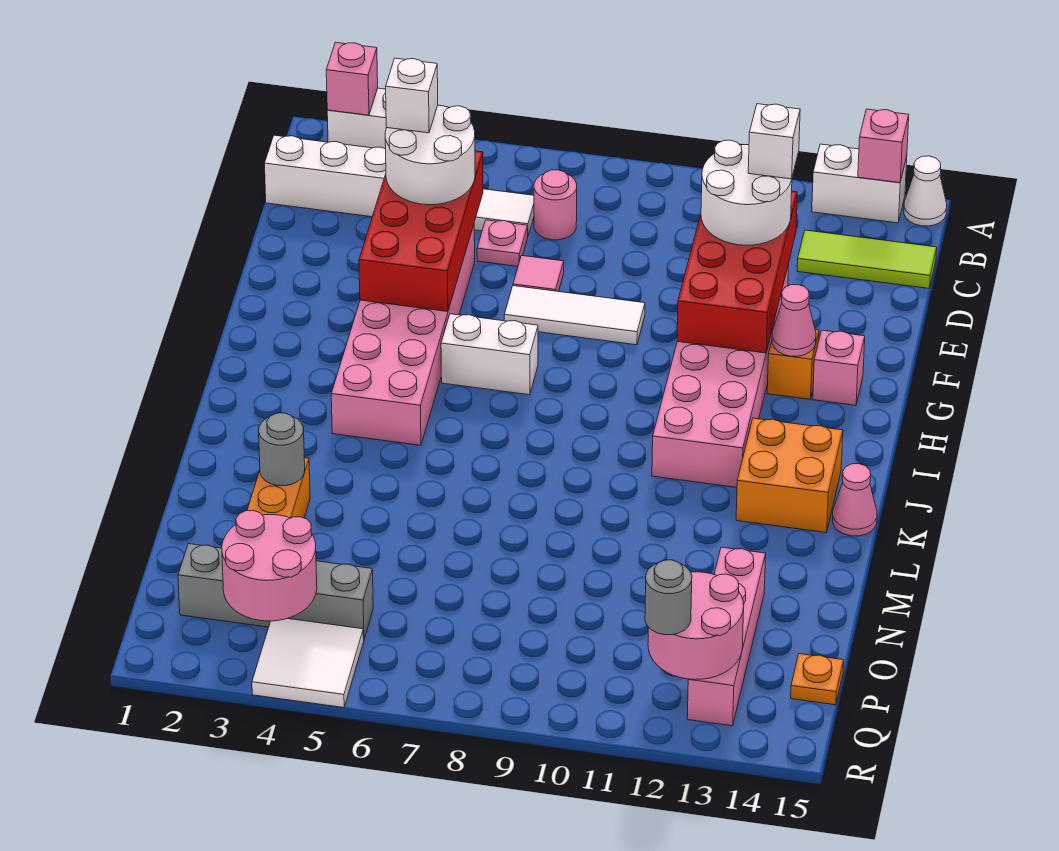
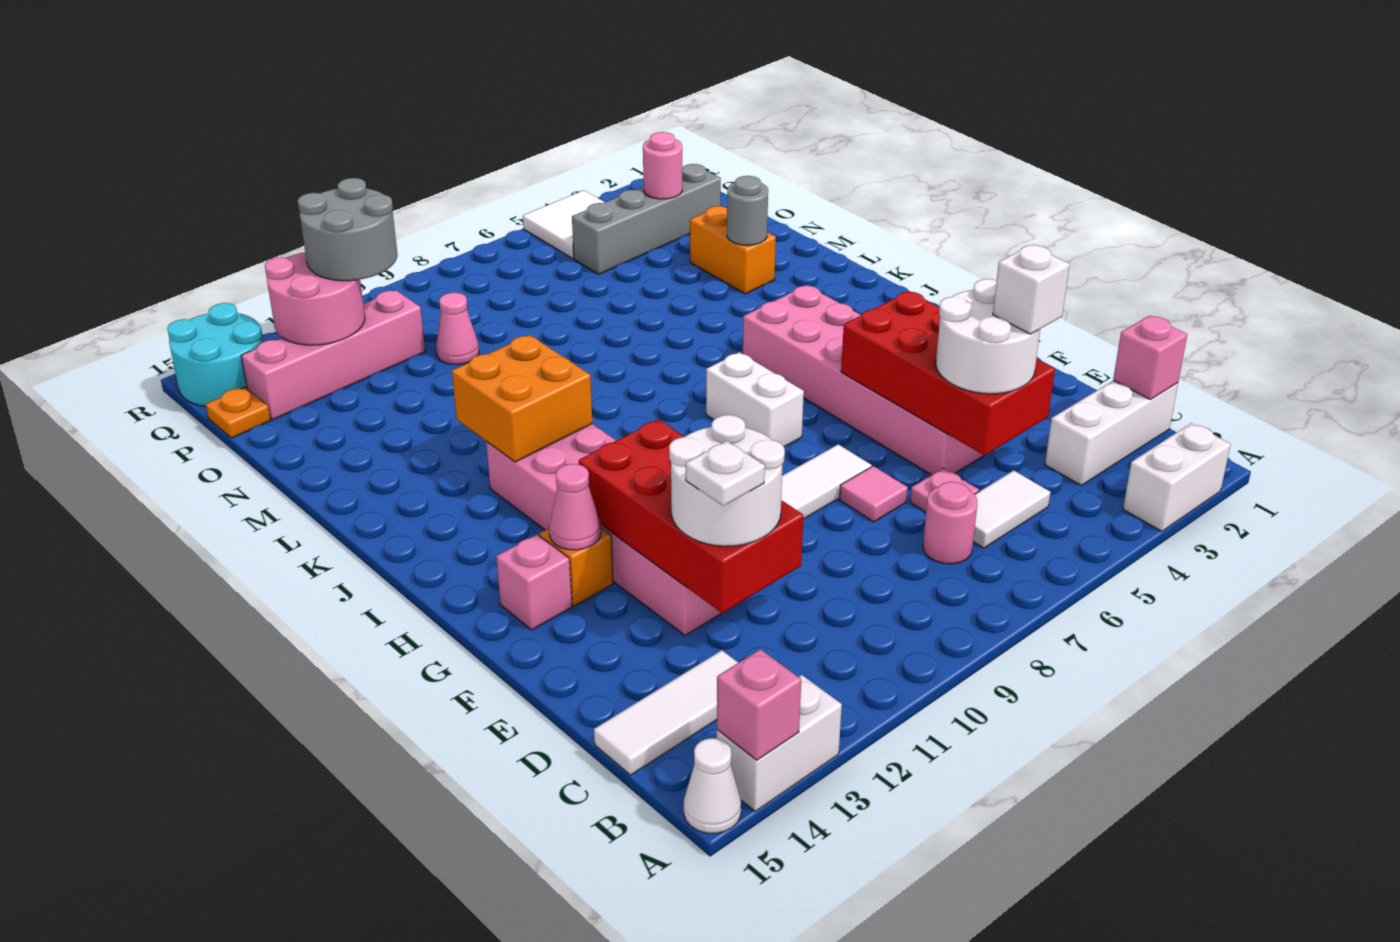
pink 1x1 brick [326,42,378,115] -> pink 1x1 brick moved to [1113,316,1187,399]
lime 1x3 tile [797,230,937,288] -> white 1x3 tile [594,650,738,775]
white 1x1 brick [748,104,800,179] -> white 1x1 plate [686,441,765,506]
white 1x2 brick [441,314,538,395] -> white 1x2 brick turned to [706,352,804,447]
orange 2x2 brick [736,418,843,533] -> orange 2x2 brick moved to [452,335,592,462]
pink 1x1 cone [833,464,877,536] -> pink 1x1 cone moved to [436,292,479,365]
pink 1x4 brick [687,547,766,726] -> pink 1x4 brick turned to [241,290,425,420]
pink 2x2 round brick [222,510,317,621] -> pink 1x1 round brick [643,132,682,199]
grey 1x1 round brick [645,560,692,635] -> grey 2x2 round brick [298,178,398,281]
none -> cyan 2x2 round brick [167,303,263,407]

